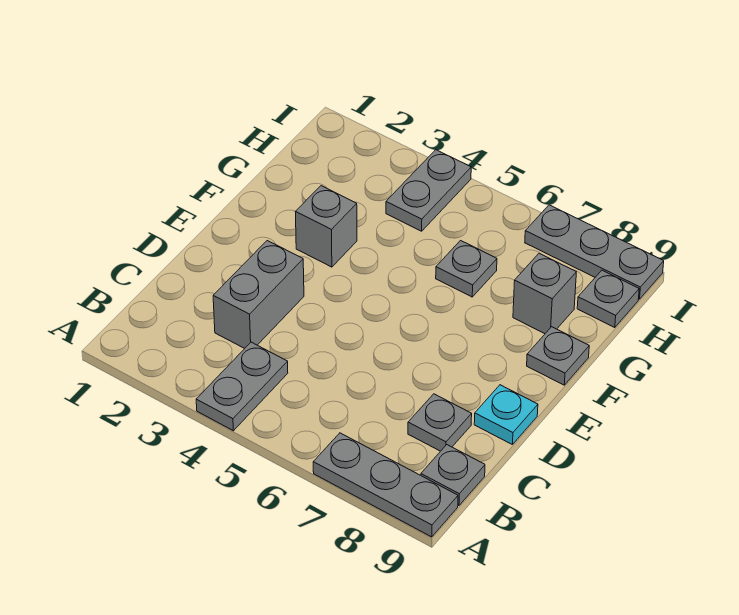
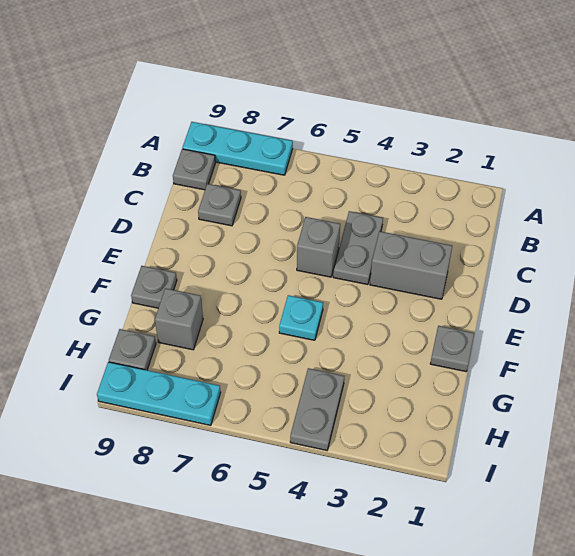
grey 1x2 plate [196,342,288,431] -> grey 1x2 plate moved to [333,211,383,285]
grey 1x3 plate [313,433,458,537] -> cyan 1x3 plate [183,122,293,175]
grey 1x2 brick [213,241,304,348] -> grey 1x2 brick turned to [370,231,452,299]
cyan 1x1 plate [474,385,538,445] -> cyan 1x1 plate moved to [279,295,323,340]
grey 1x1 brick [295,186,357,267] -> grey 1x1 brick moved to [297,217,340,277]
grey 1x1 plate [436,241,497,297] -> grey 1x1 plate moved to [430,326,474,372]
grey 1x3 plate [525,205,664,299] -> cyan 1x3 plate [97,362,221,425]

